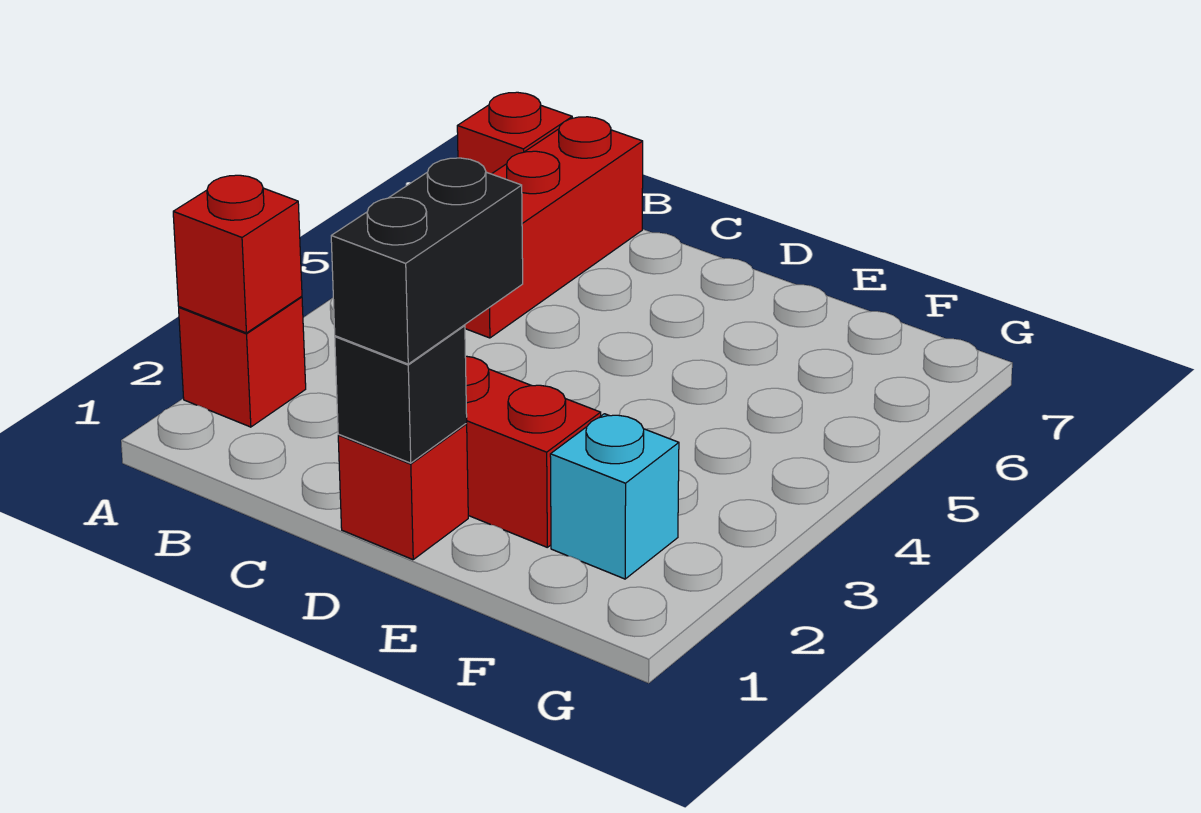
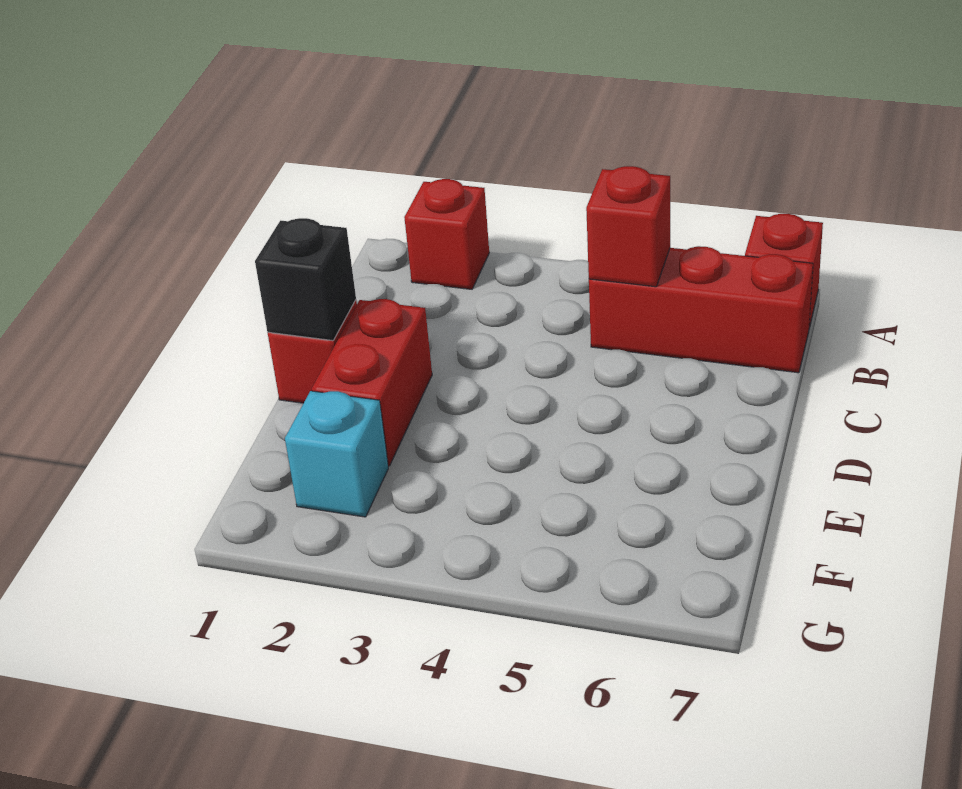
red 1x1 brick [173,175,302,333] -> red 1x1 brick moved to [586,166,670,287]
black 1x2 brick [331,158,523,364] -> none

